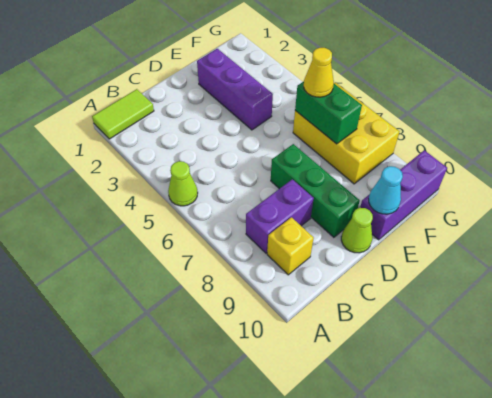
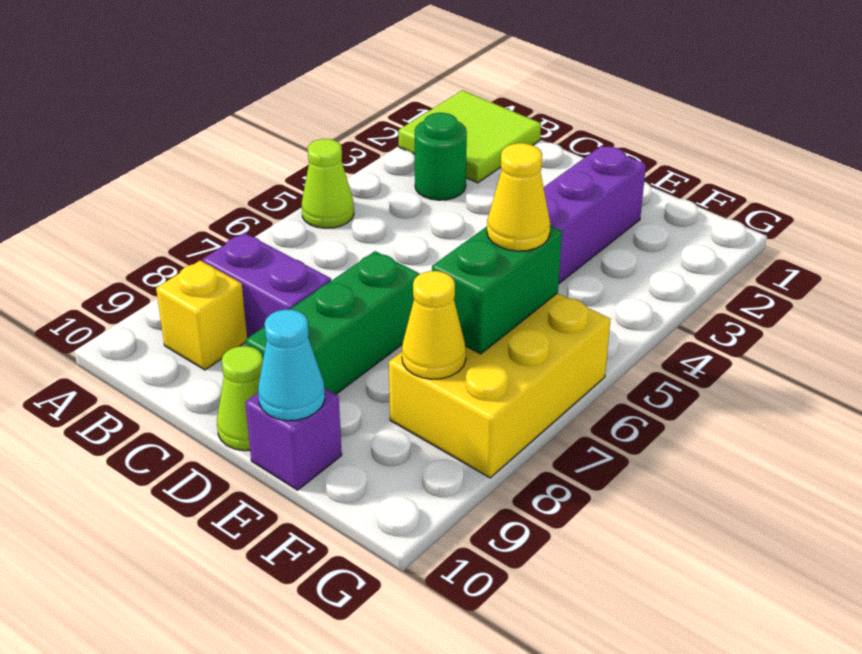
lime 1x2 tile [92,89,154,139] -> lime 2x2 tile [399,90,541,183]
none -> green 1x1 round brick [415,113,467,200]
purple 1x3 brick [360,150,447,240] -> purple 1x1 brick [245,388,342,490]
none -> yellow 1x1 cone [402,271,466,379]

